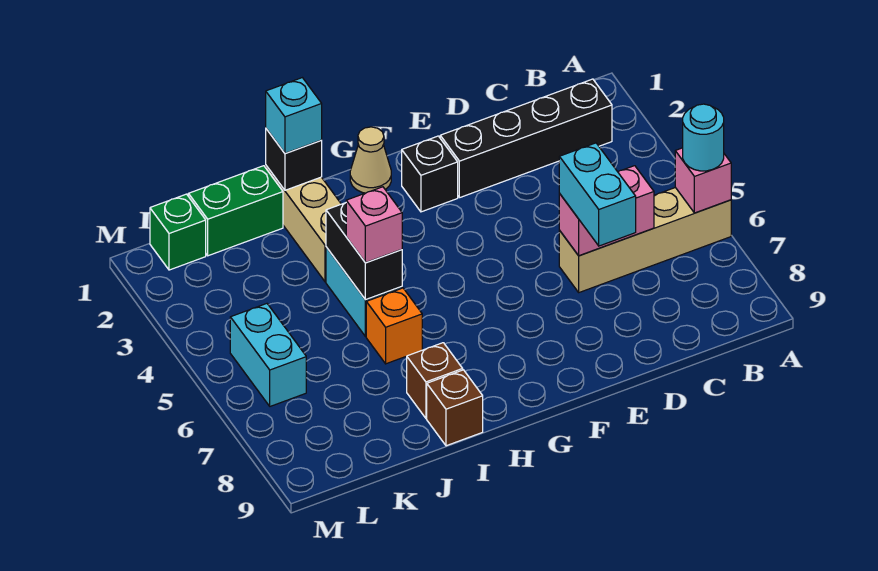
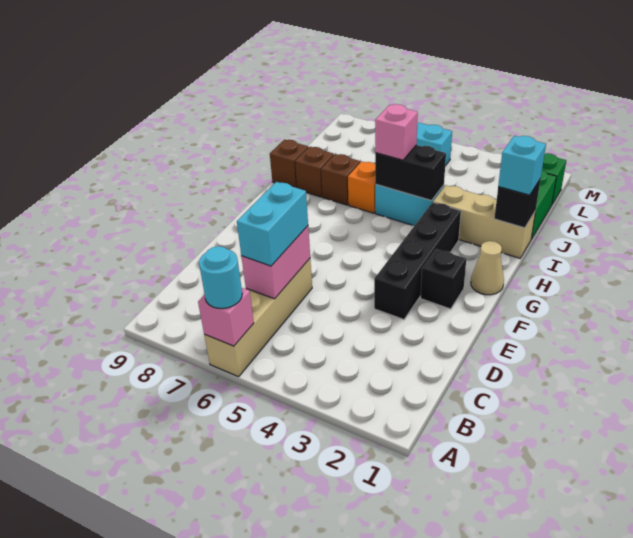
black 1x4 brick [440,79,612,198] -> black 1x4 brick moved to [374,202,461,319]
cyan 1x2 brick [559,143,636,246] -> cyan 1x2 brick turned to [237,182,308,266]
none -> brown 1x1 brick [321,154,360,205]

